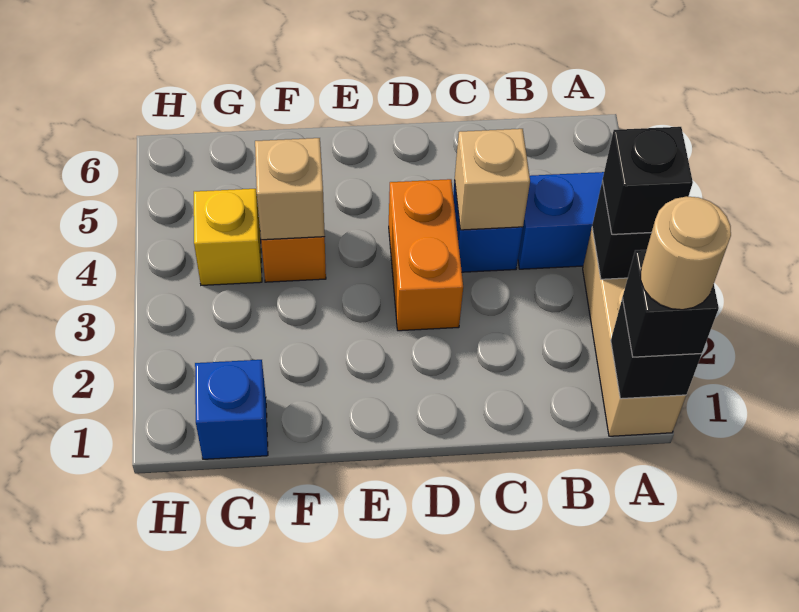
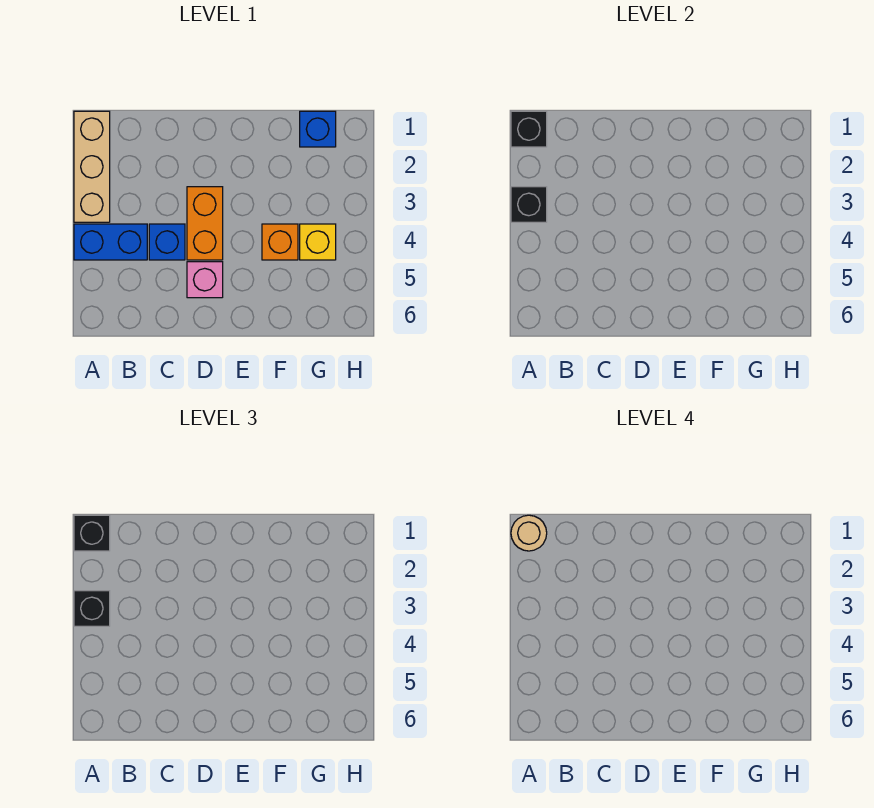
tan 1x1 brick [455,129,530,230] -> none
none -> pink 1x1 brick [187,262,223,298]
tan 1x1 brick [255,138,325,240] -> none

